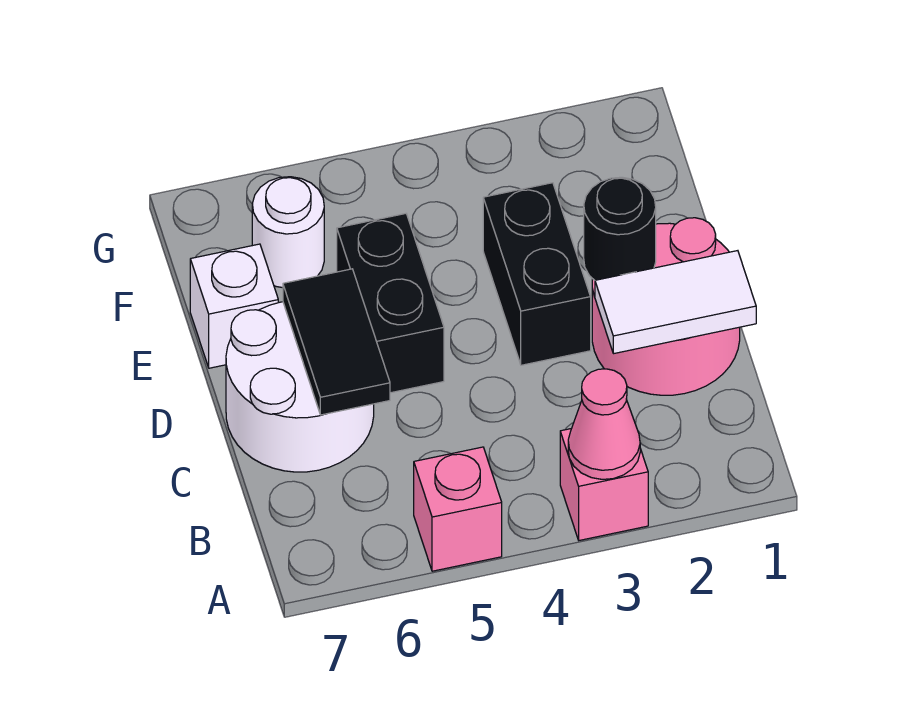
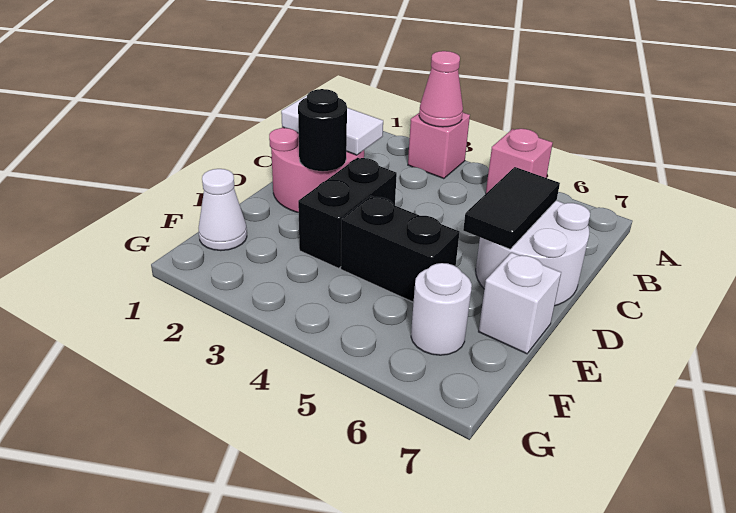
black 1x2 brick [337,214,444,393] -> black 1x2 brick turned to [341,196,459,302]
none -> white 1x1 cone [199,169,247,251]

